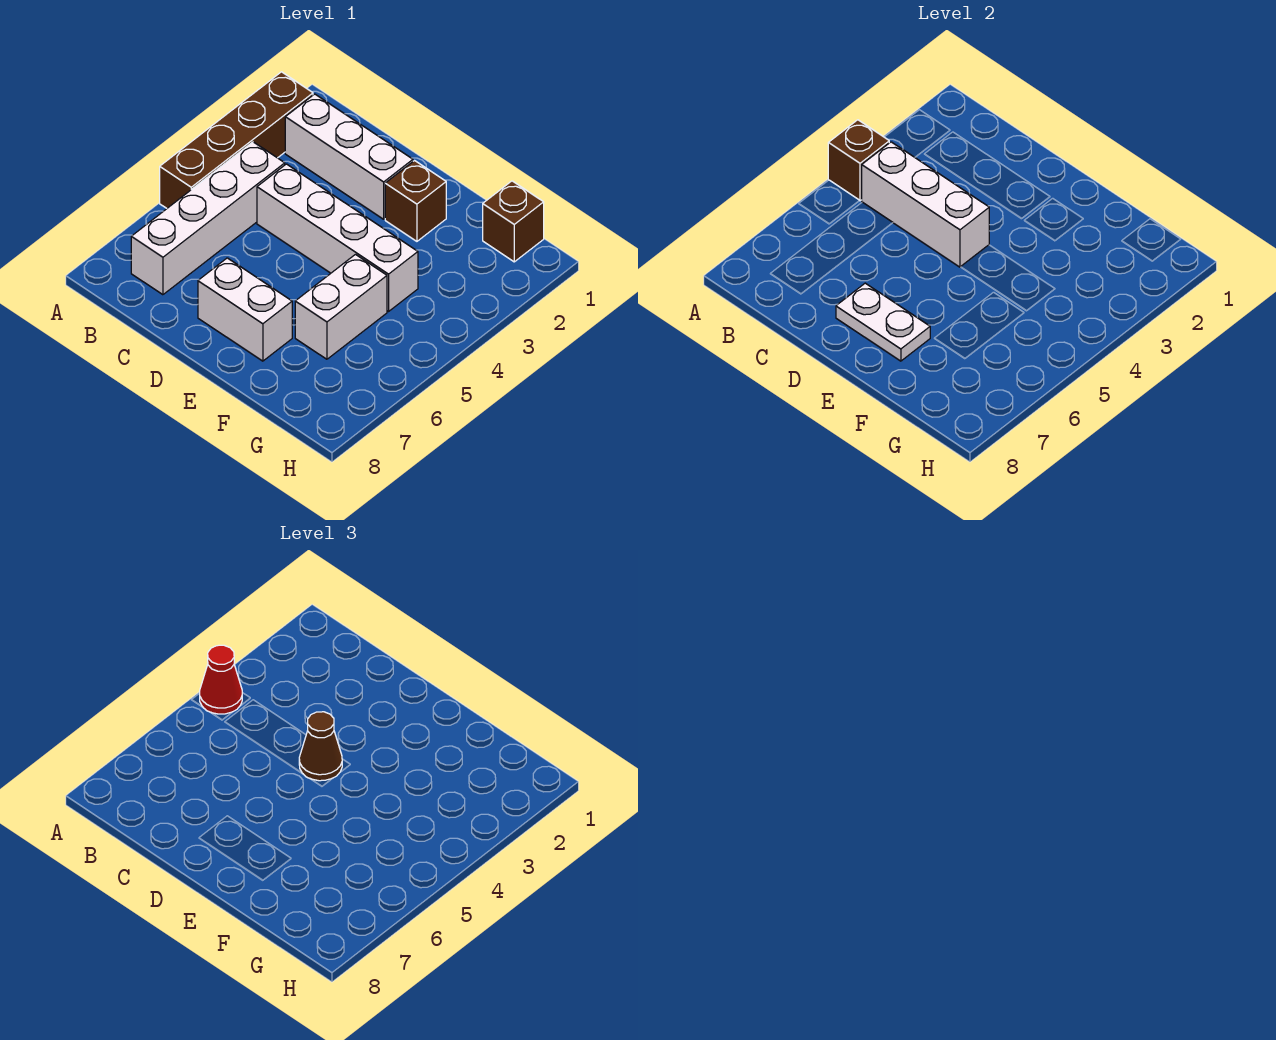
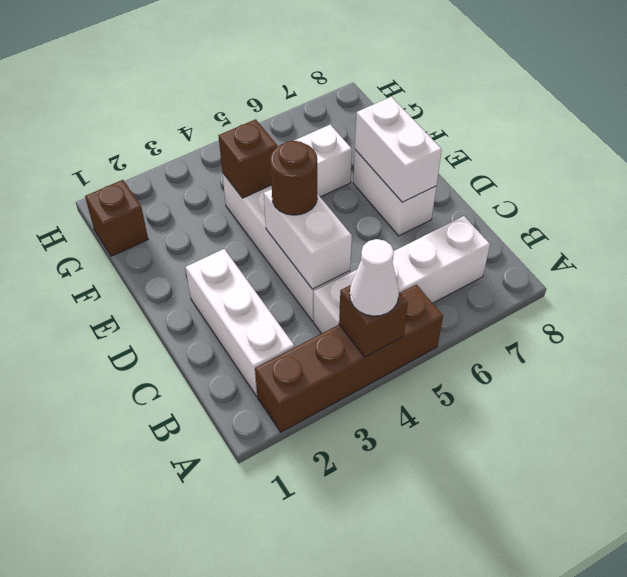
red 1x1 cone [200,645,242,714] -> white 1x1 cone [350,239,399,316]
white 1x3 brick [862,142,989,267] -> white 1x2 brick [264,189,352,289]
brown 1x1 cone [299,712,342,781] -> brown 1x1 round brick [270,141,317,215]
white 1x2 plate [836,283,930,361] -> white 1x2 brick [355,97,442,202]
brown 1x1 brick [385,161,446,241] -> brown 1x1 brick moved to [218,119,277,198]

